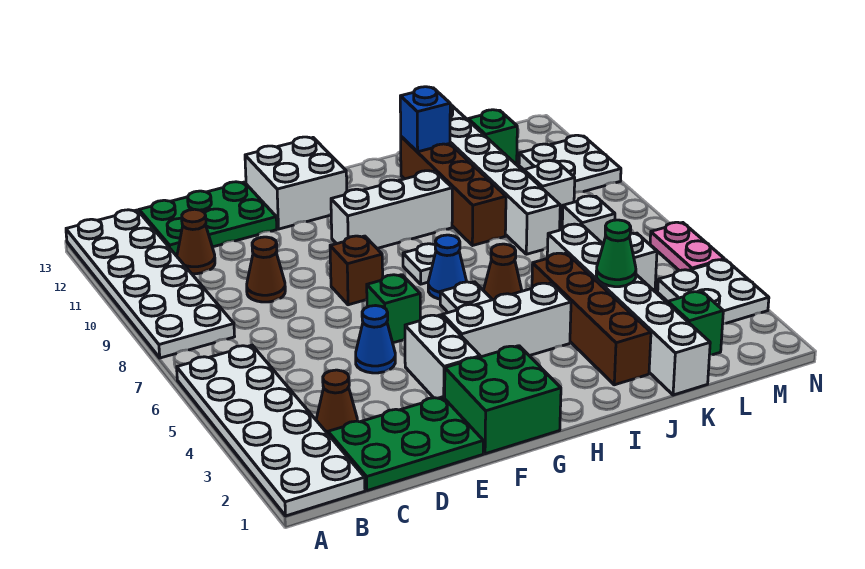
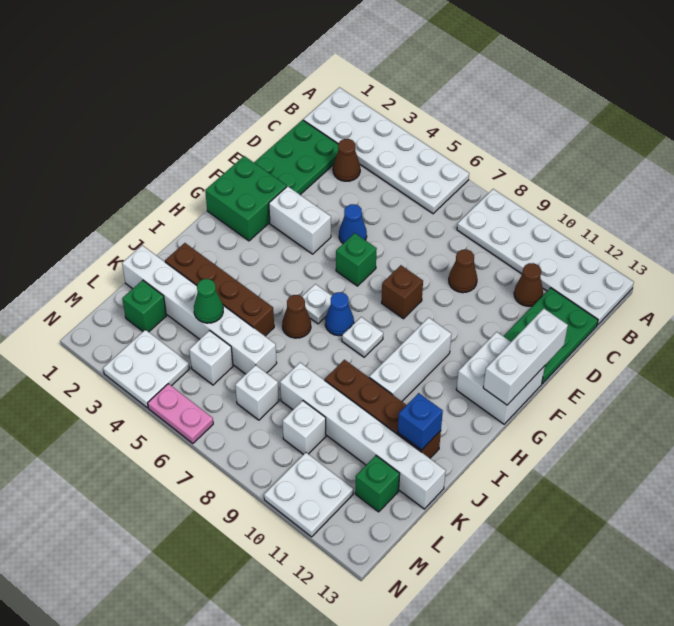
white 1x3 brick [443,283,571,357] -> white 1x3 brick moved to [483,309,568,405]

